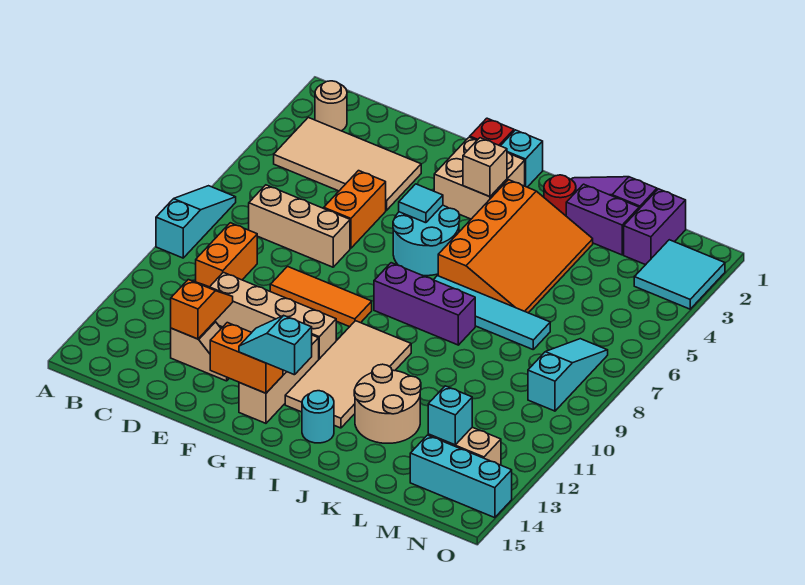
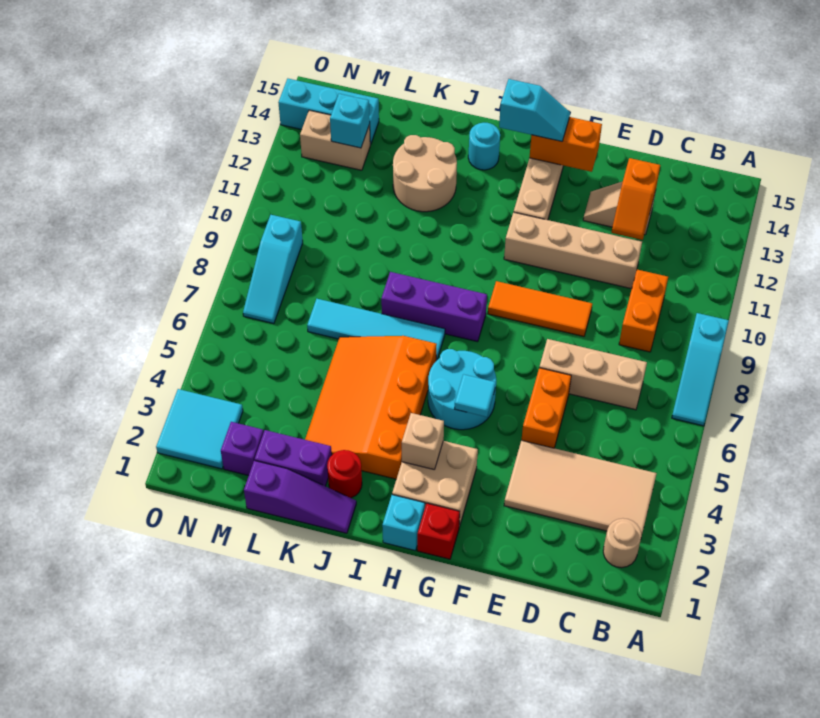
tan 2x4 tile [285,321,411,428] -> none
purple 1x2 brick [624,189,686,265] -> purple 1x1 brick [221,422,264,476]

